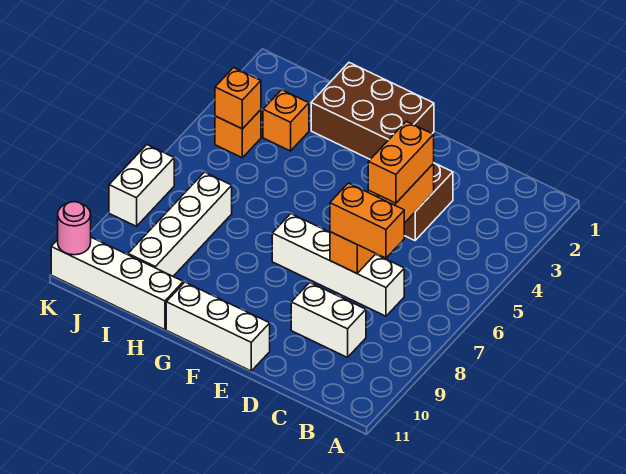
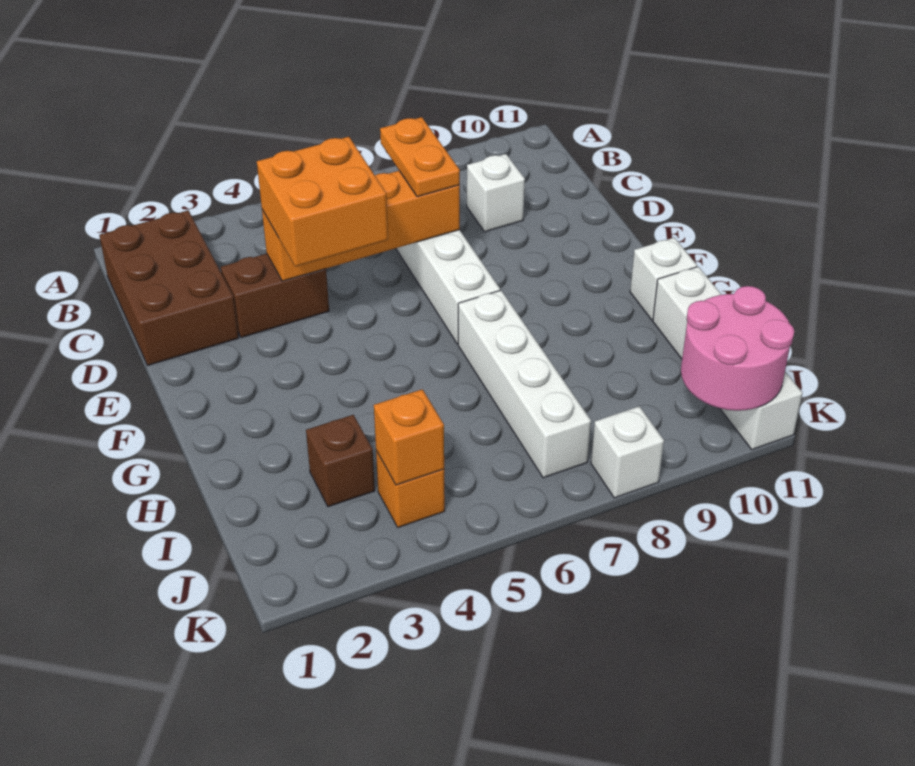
orange 1x2 brick [330,183,404,258] -> orange 1x2 plate [380,117,460,197]
white 1x2 brick [291,283,366,358] -> white 1x1 brick [467,154,525,232]
orange 1x2 brick [368,121,434,203] -> orange 2x2 brick [257,137,388,267]
white 1x3 brick [166,282,270,371] -> white 1x1 brick [630,238,697,320]
brown 2x3 brick [311,63,434,159] -> brown 2x3 brick moved to [99,210,239,365]
orange 1x1 brick [263,90,309,151] -> brown 1x1 brick [306,415,375,507]
white 1x4 brick [128,172,232,276] -> white 1x4 brick turned to [458,290,591,478]
white 1x2 brick [109,145,174,226] -> white 1x1 brick [591,406,664,498]
pink 1x1 round brick [58,202,91,255] -> pink 2x2 round brick [681,286,794,411]

